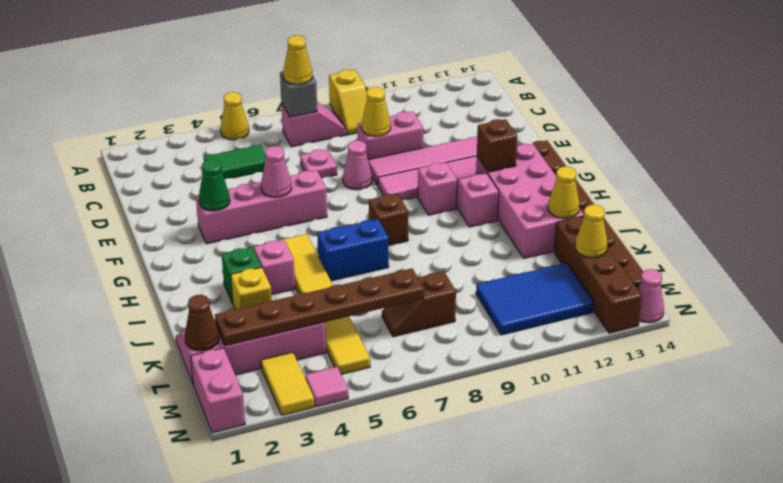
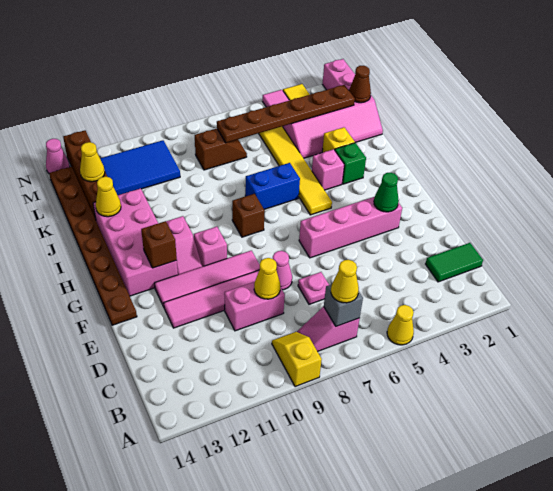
green 1x2 tile [204,145,266,180] -> green 1x2 tile moved to [426,243,483,282]
pink 1x1 cone [261,146,292,197] -> none

